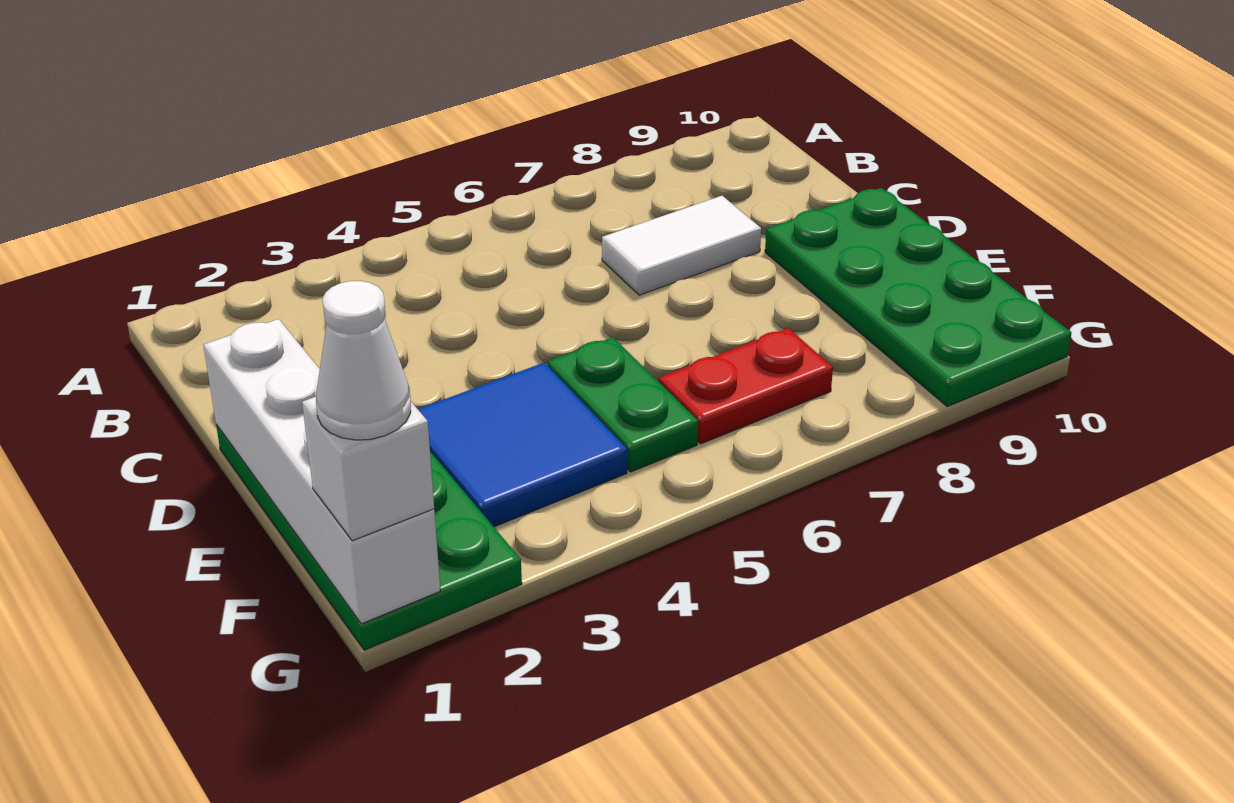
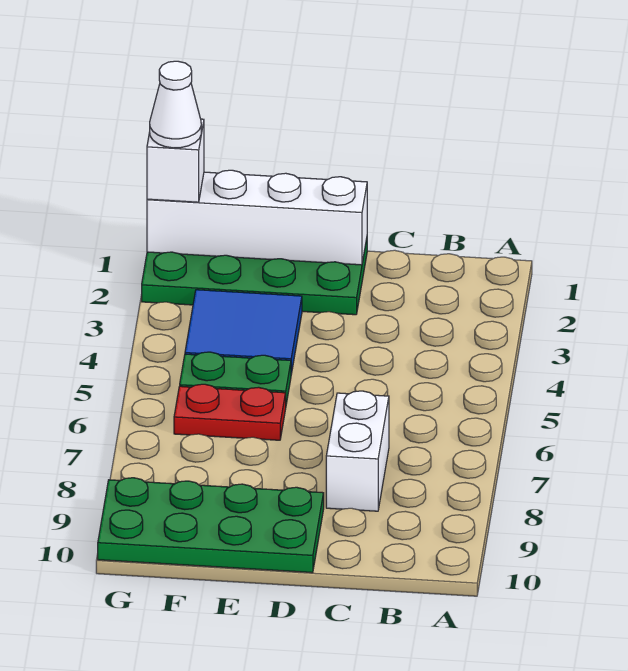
white 1x2 tile [602,196,761,295] -> white 1x2 brick [326,391,389,511]
red 1x2 plate [659,328,833,444] -> red 1x2 plate turned to [174,384,286,440]

